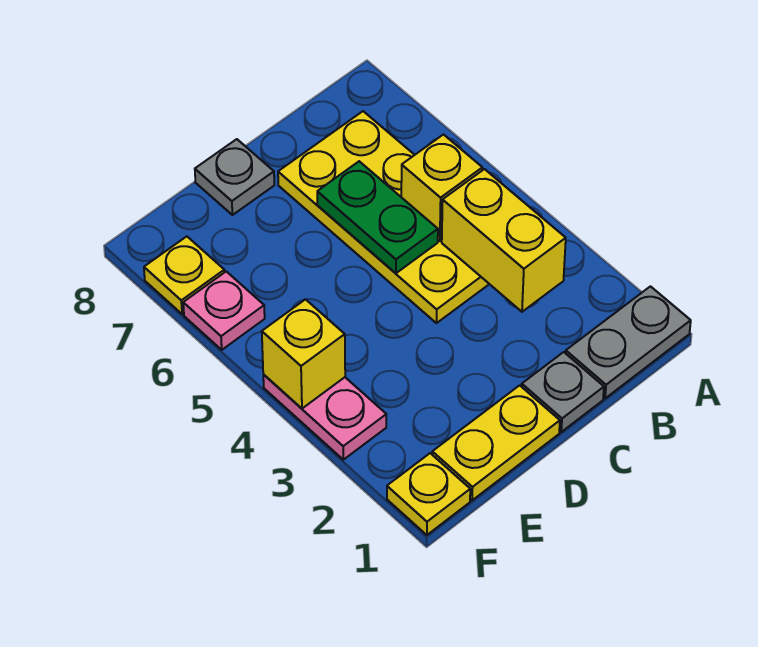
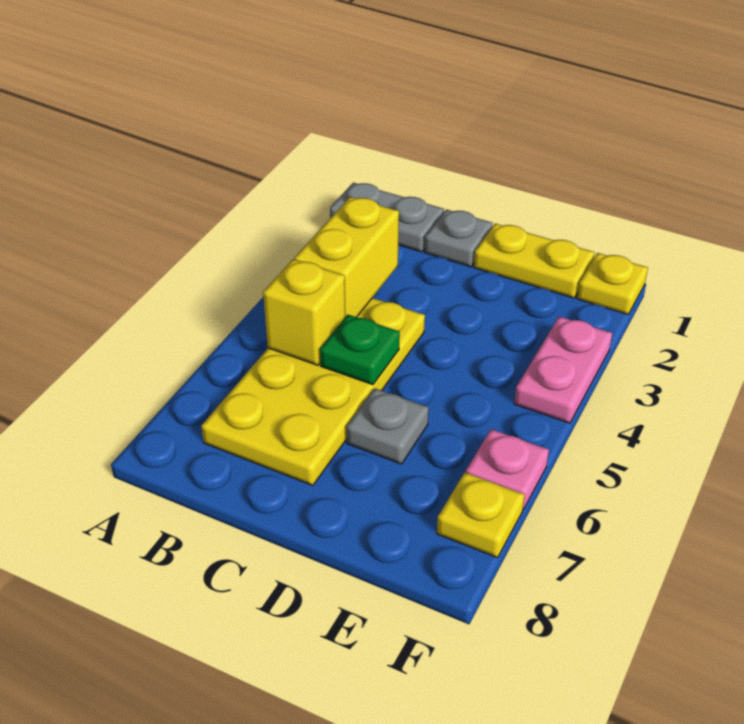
green 1x2 plate [317,161,438,273] -> green 1x1 plate [320,315,400,385]
grey 1x1 plate [195,139,274,215] -> grey 1x1 plate moved to [346,388,429,464]
yellow 1x1 brick [262,299,345,408] -> none

